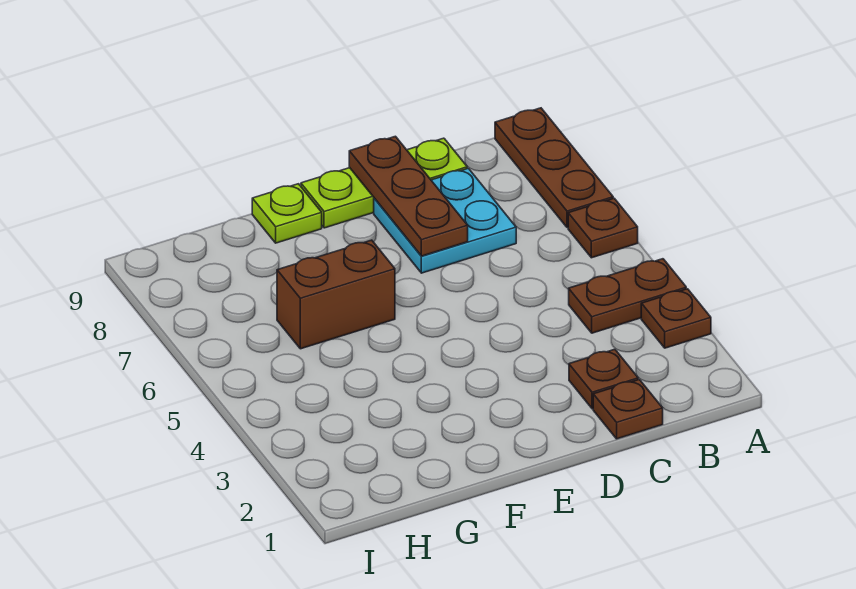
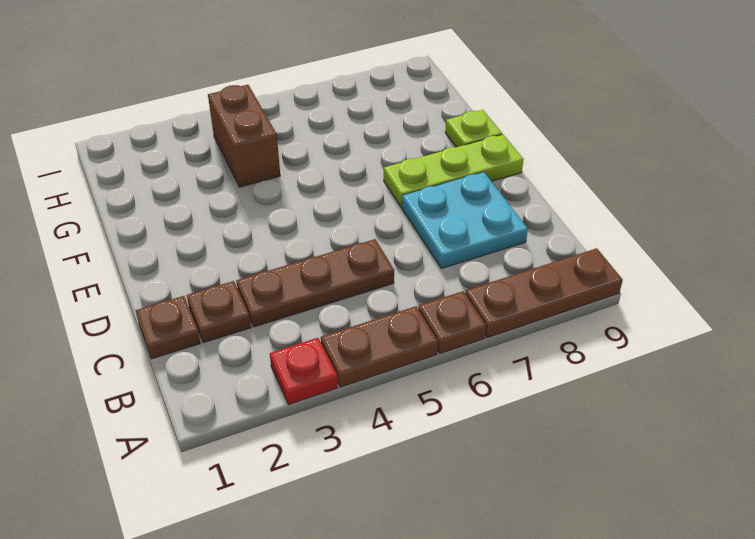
brown 1x1 plate [641,289,711,348] -> red 1x1 plate [270,338,338,405]
brown 1x2 plate [569,259,686,333] -> brown 1x2 plate turned to [321,306,438,387]
lime 1x3 plate [301,138,467,228] -> lime 1x3 plate turned to [384,135,524,207]
brown 1x3 plate [349,136,468,256] -> brown 1x3 plate moved to [236,239,394,327]
brown 1x2 brick [277,240,395,349] -> brown 1x2 brick moved to [208,85,280,187]

